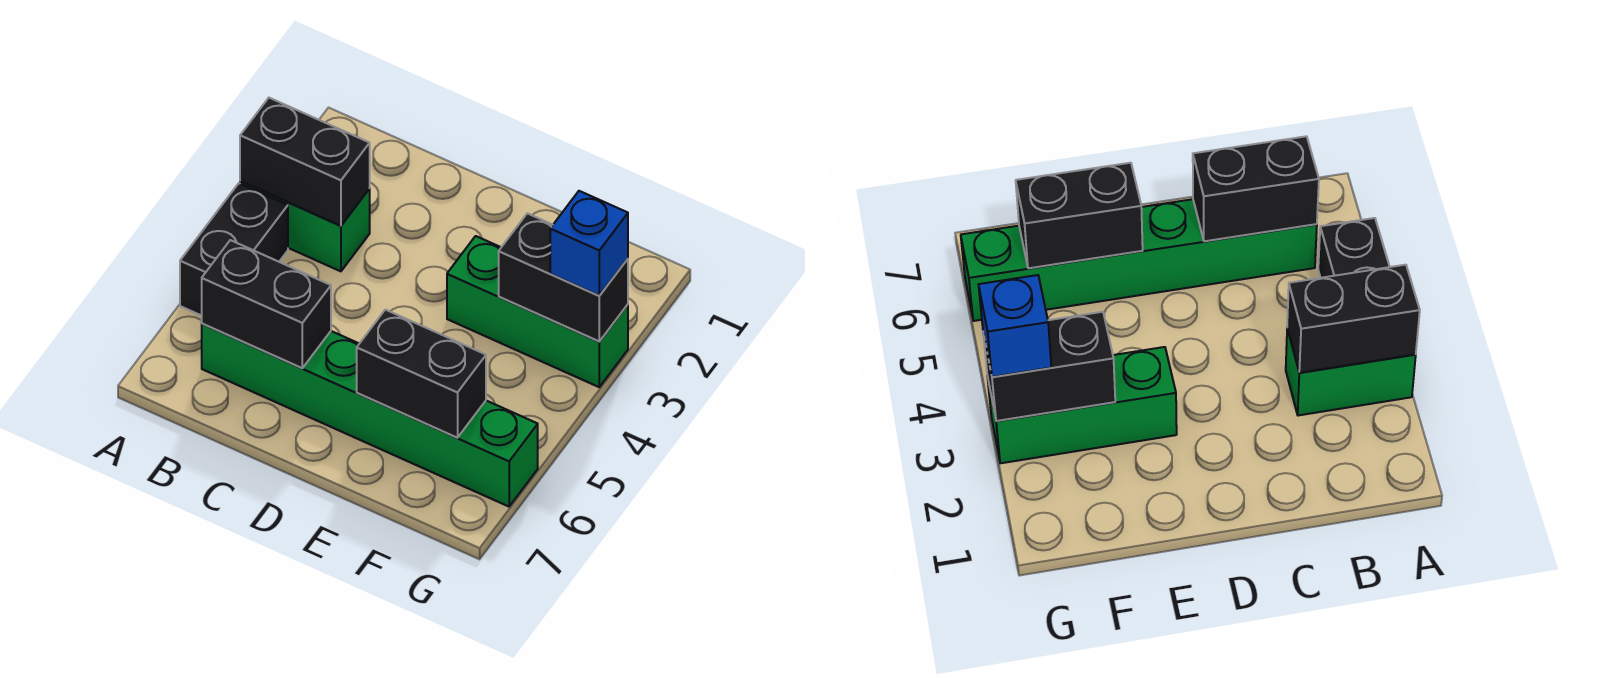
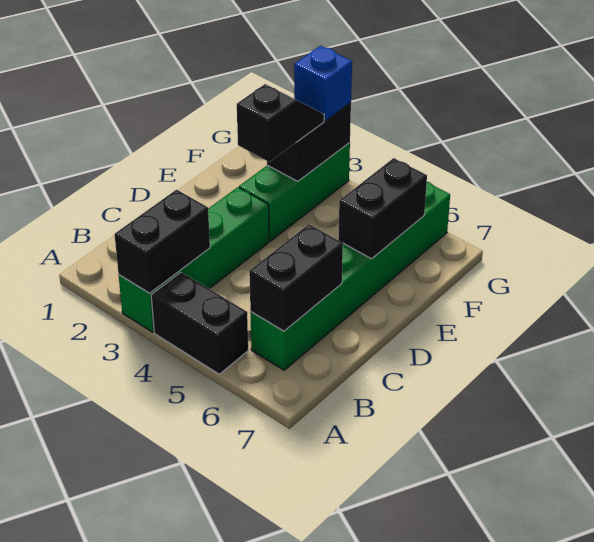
green 1x2 brick [240,181,370,271] -> green 1x4 brick [119,187,269,332]
none -> black 1x2 slope [237,84,324,162]

